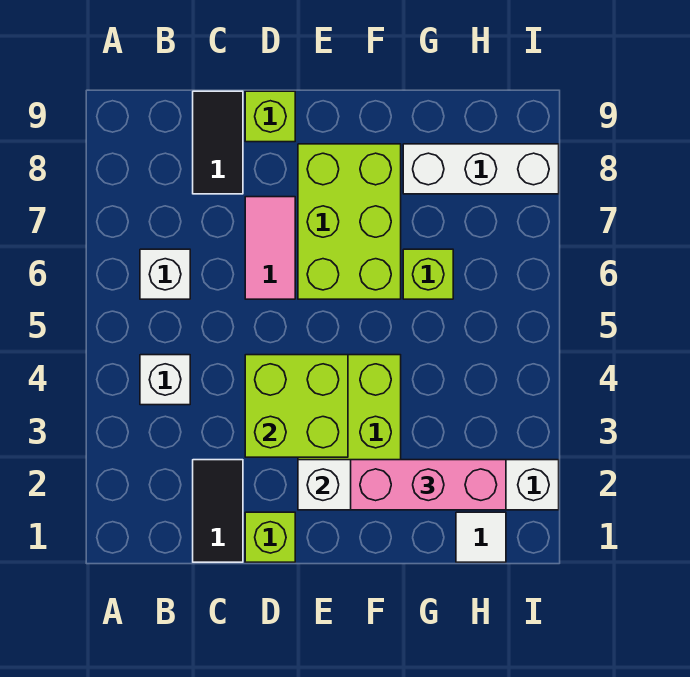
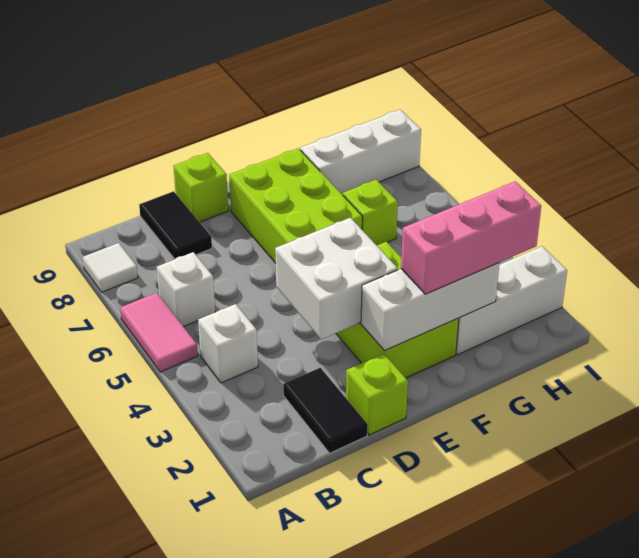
lime 2x2 brick [245,355,348,457] -> white 2x2 brick [275,218,398,339]
pink 1x2 tile [245,197,295,299] -> pink 1x2 tile moved to [120,293,198,372]
white 1x1 tile [456,512,506,562] -> white 1x1 tile moved to [83,243,138,292]

